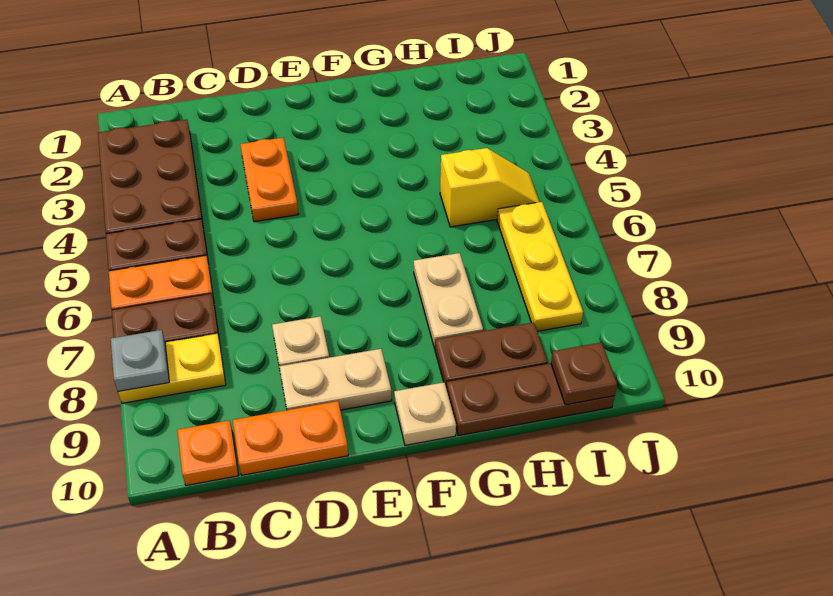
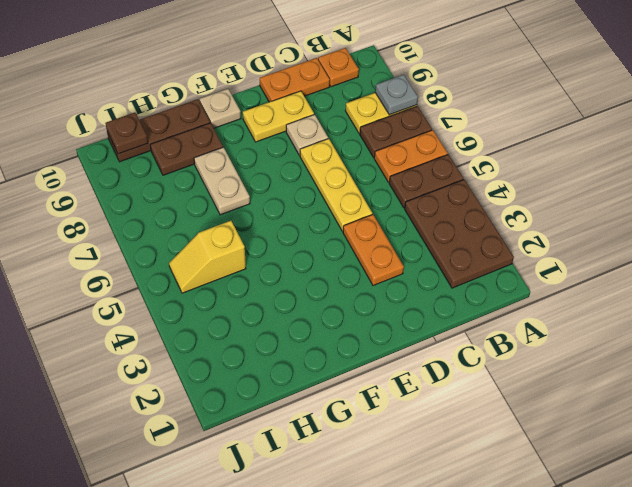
tan 1x2 plate [279,349,392,410] -> yellow 1x2 plate [243,91,314,142]
yellow 1x3 plate [497,202,583,331] -> yellow 1x3 plate moved to [300,139,372,232]

